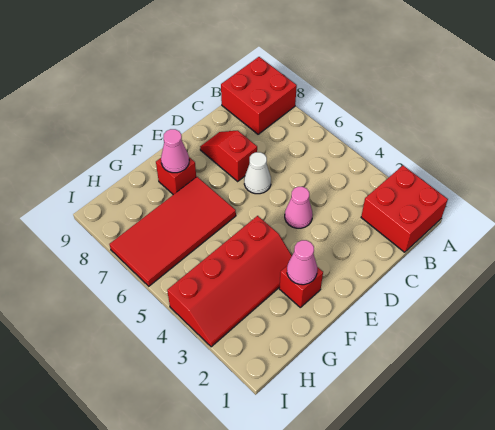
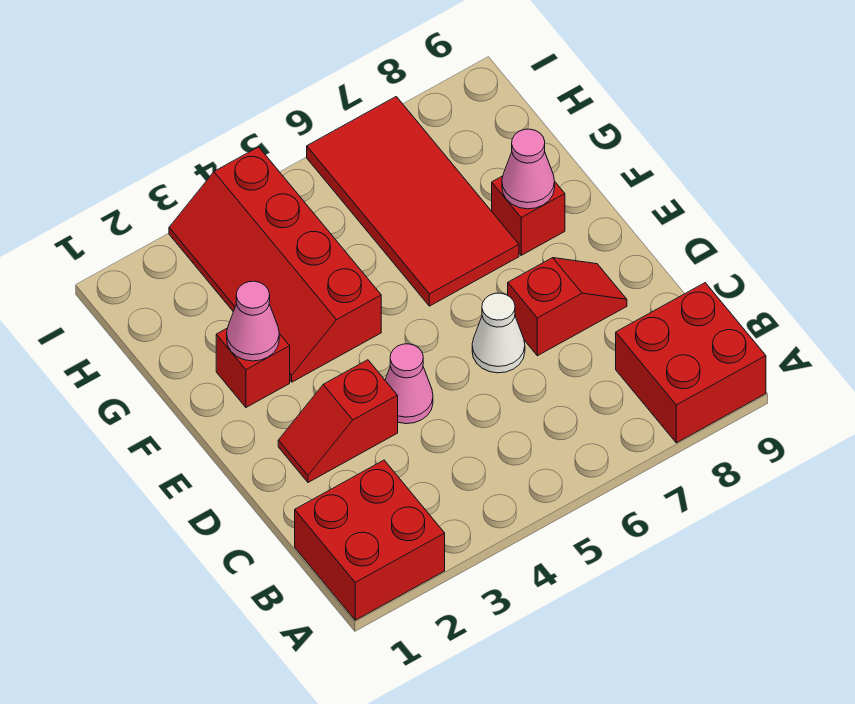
none -> red 1x2 slope [278,360,398,482]

